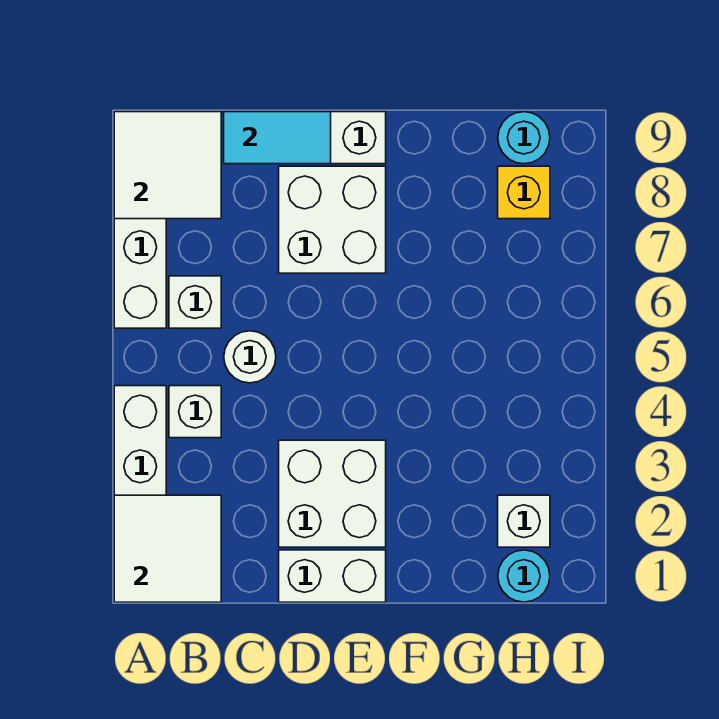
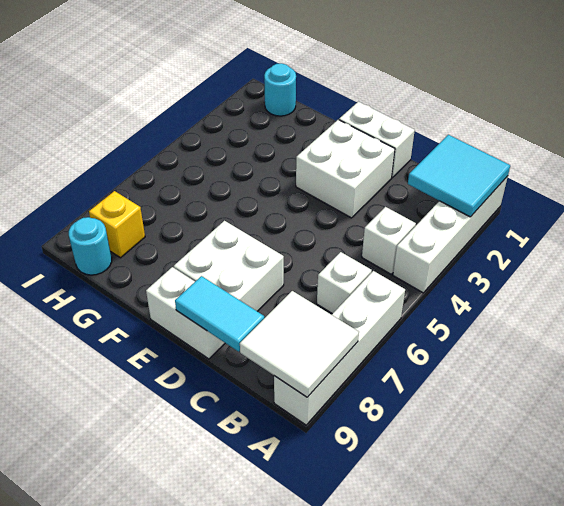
white 2x2 tile [114,495,221,602] -> cyan 2x2 tile [408,135,510,217]
white 1x1 round brick [224,331,276,383] -> none
white 1x1 brick [498,495,550,547] -> none

